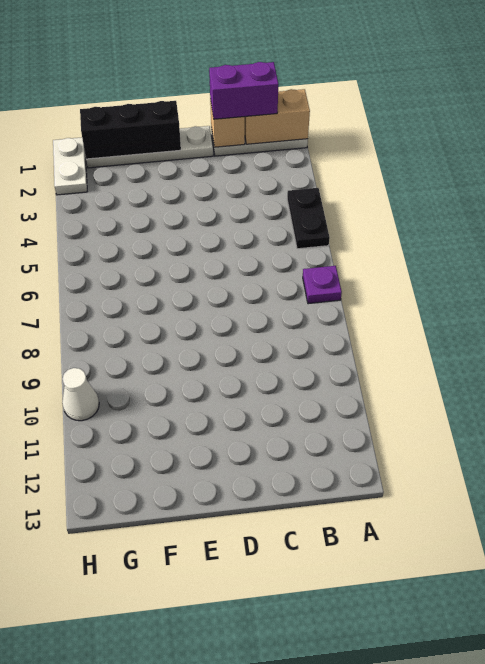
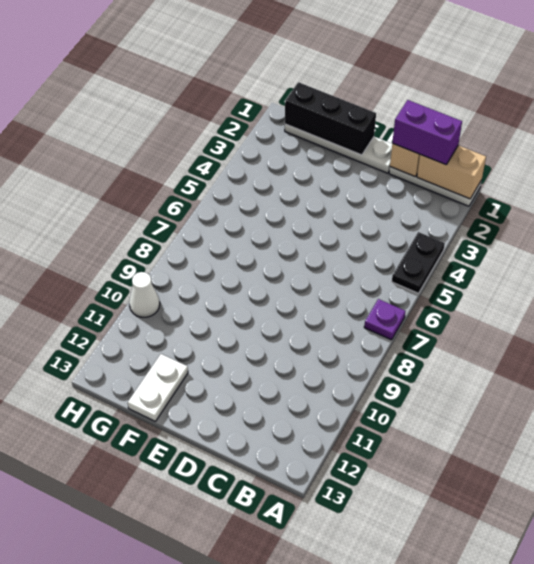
white 1x2 plate [53,137,87,195] -> white 1x2 plate moved to [128,354,188,421]

